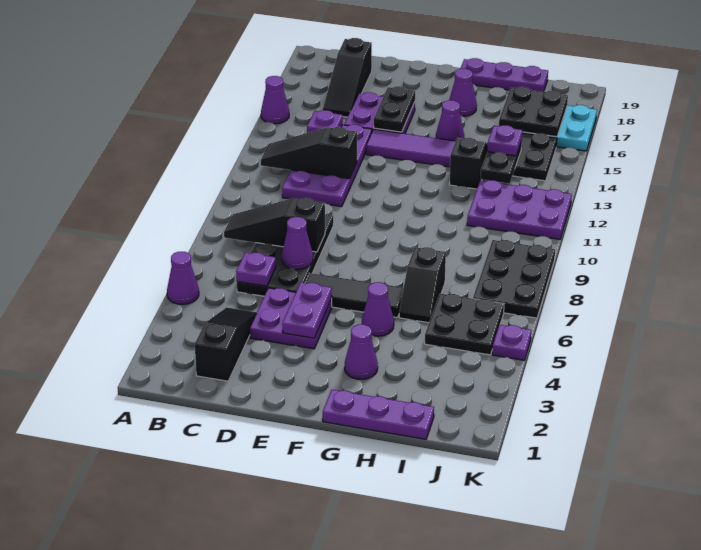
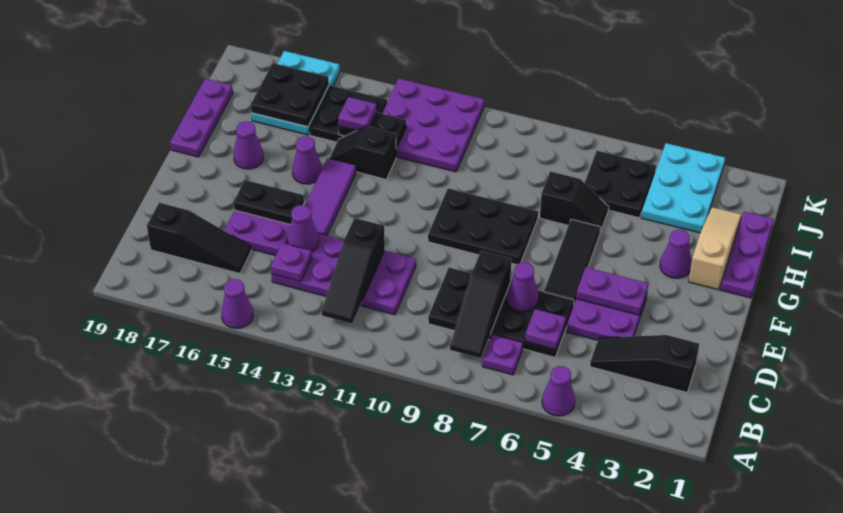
none -> tan 1x3 slope [688,207,741,290]
purple 1x1 cone [362,282,394,336] -> purple 1x1 cone moved to [287,205,319,252]
none -> cyan 2x3 plate [641,143,725,233]
purple 2x3 plate [467,180,572,239] -> purple 3x3 plate [382,79,484,172]
black 2x3 plate [473,240,555,318] -> black 2x3 plate moved to [428,188,538,265]
purple 1x1 plate [492,325,531,360] -> purple 1x1 plate moved to [482,334,523,375]

